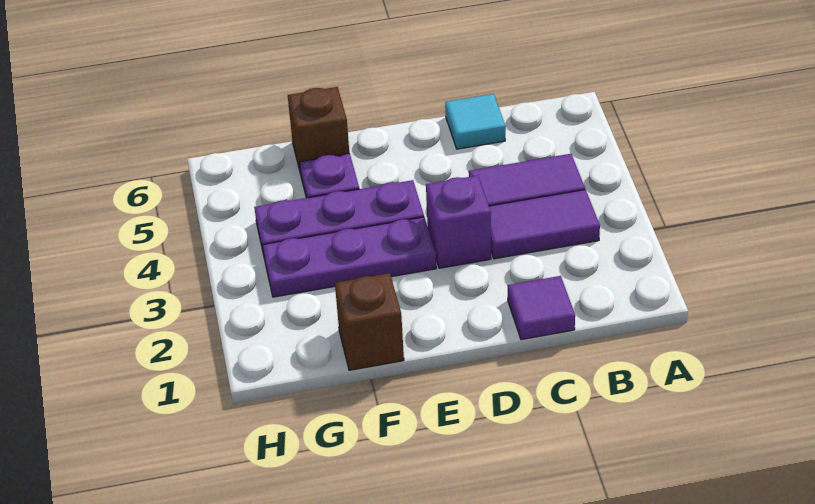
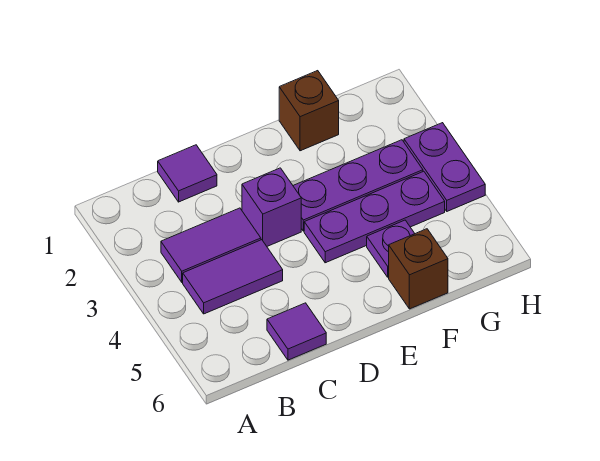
cyan 1x1 tile [445,94,506,149] -> purple 1x1 tile [267,303,326,360]
none -> purple 1x2 plate [404,123,485,211]

